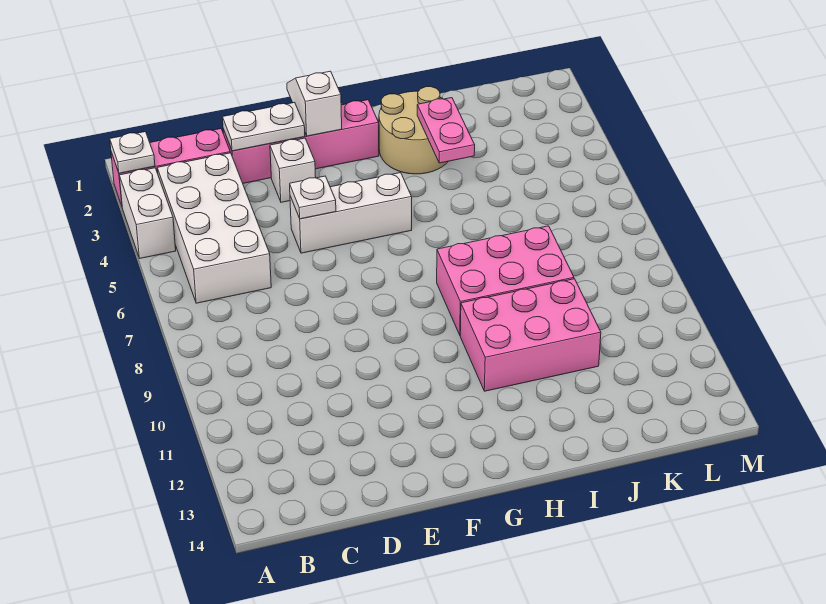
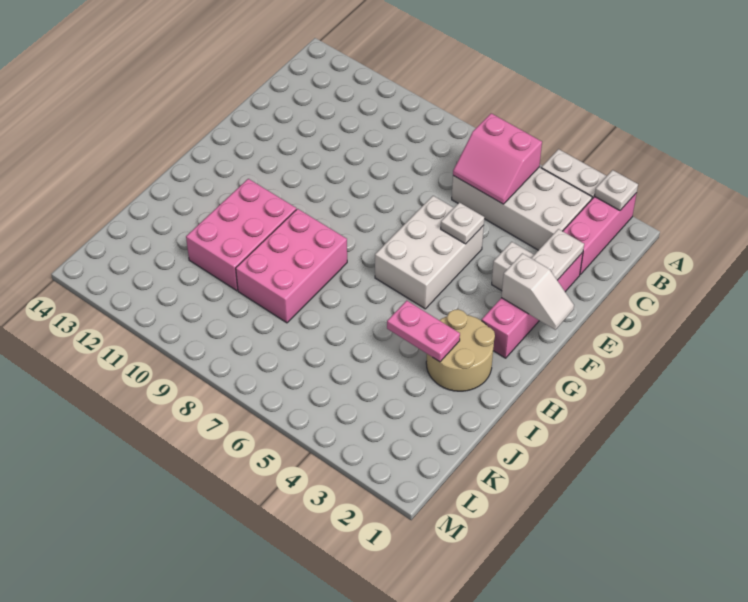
none -> pink 2x2 slope [453,113,542,204]
white 1x3 brick [290,173,412,253] -> white 2x3 brick [375,196,484,309]

